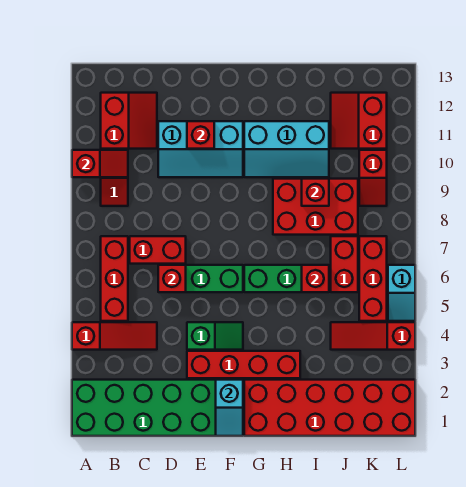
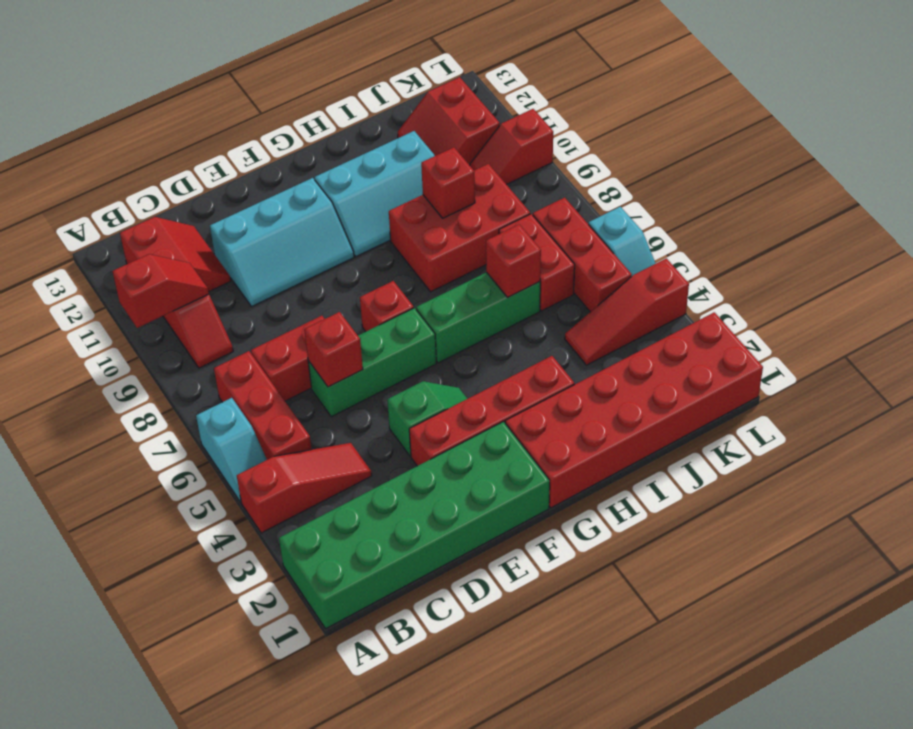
red 1x1 brick [187,121,214,149] -> red 1x1 brick moved to [360,281,414,331]
cyan 1x2 slope [216,380,243,436] -> cyan 1x2 slope moved to [196,398,267,502]
red 1x2 slope [359,150,387,206] -> red 1x2 slope turned to [470,109,553,185]

